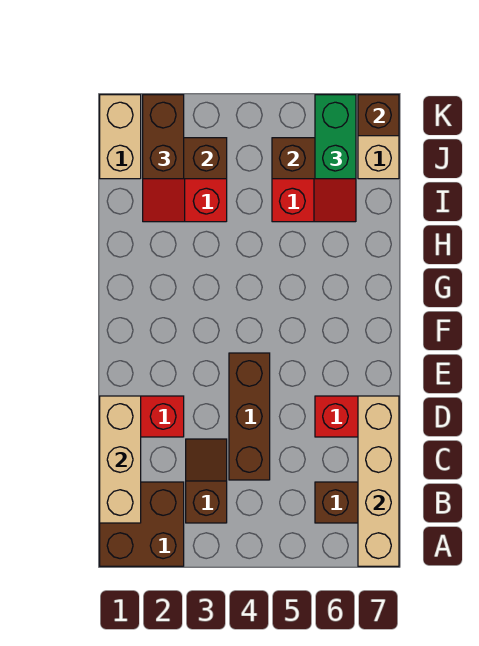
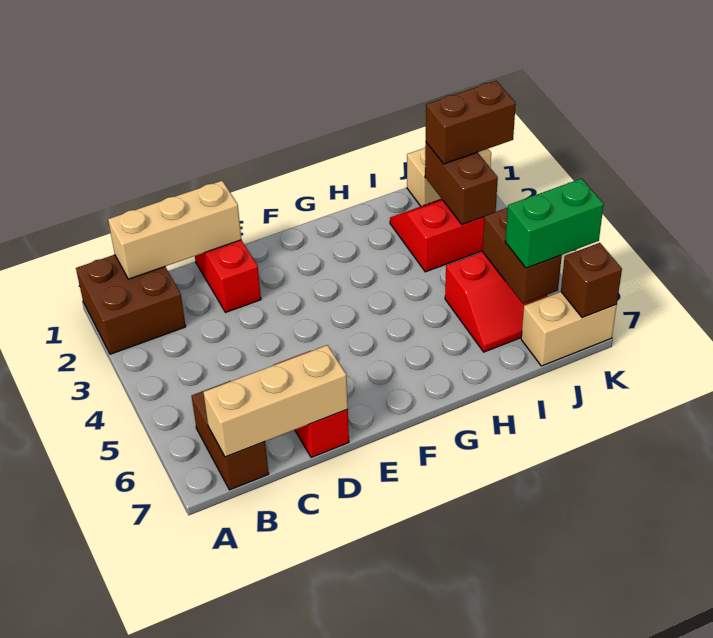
tan 1x4 brick [358,396,399,566] -> tan 1x3 brick [203,345,348,457]
brown 1x2 slope [186,439,227,523] -> none
brown 1x3 brick [229,353,270,480] -> none

